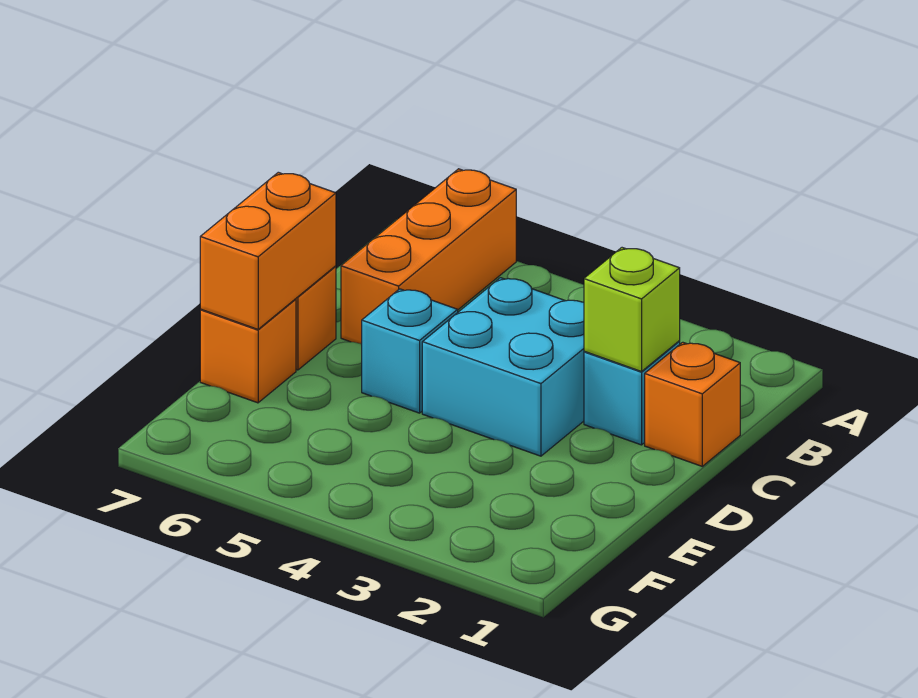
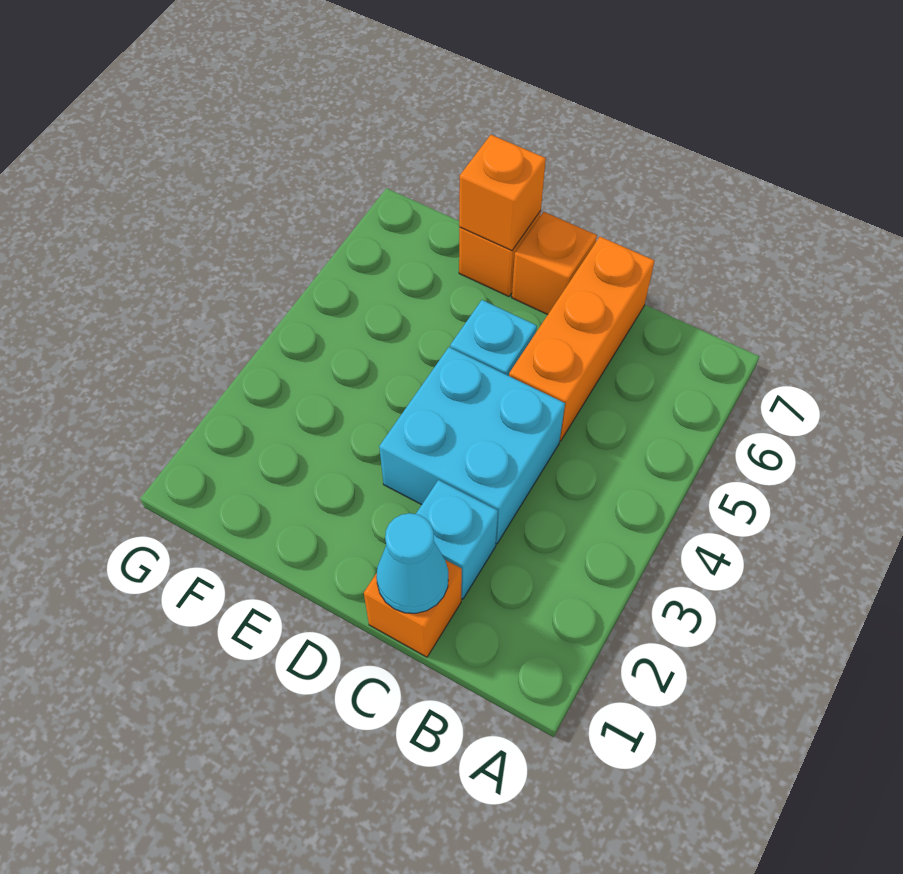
orange 1x3 brick [341,169,516,344] -> orange 1x3 brick turned to [509,237,654,441]
none -> cyan 1x1 cone [376,513,448,613]
lime 1x1 brick [584,248,680,372] -> none
orange 1x2 brick [200,172,336,329] -> orange 1x1 brick [459,135,546,251]

